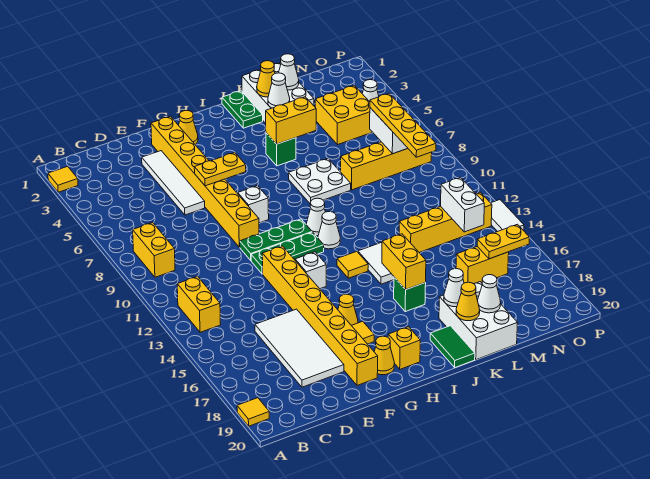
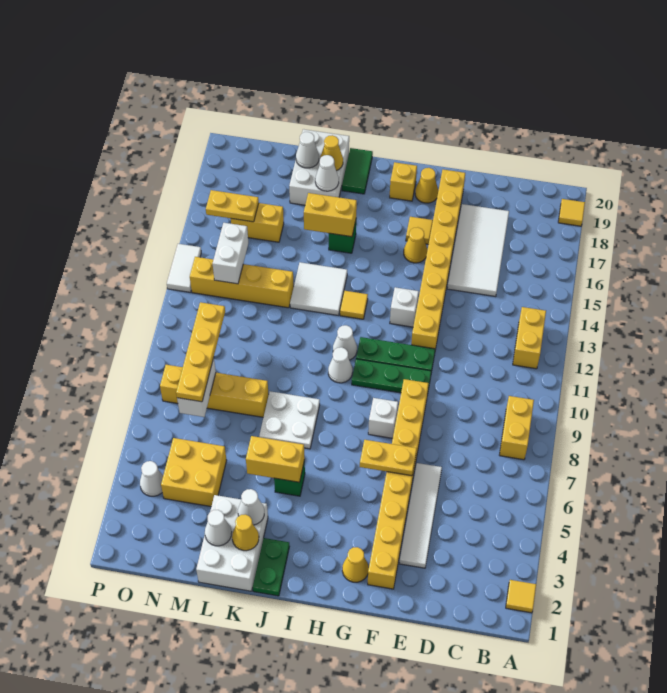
yellow 1x2 brick [382,234,426,290] -> yellow 1x2 brick turned to [304,193,357,237]

